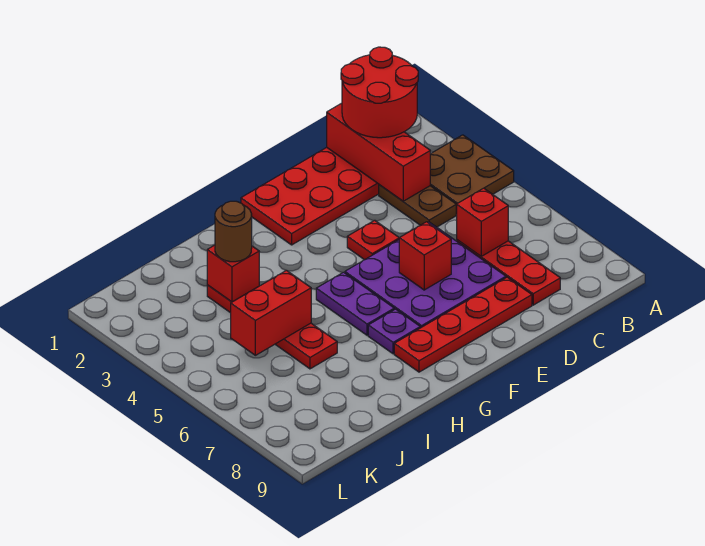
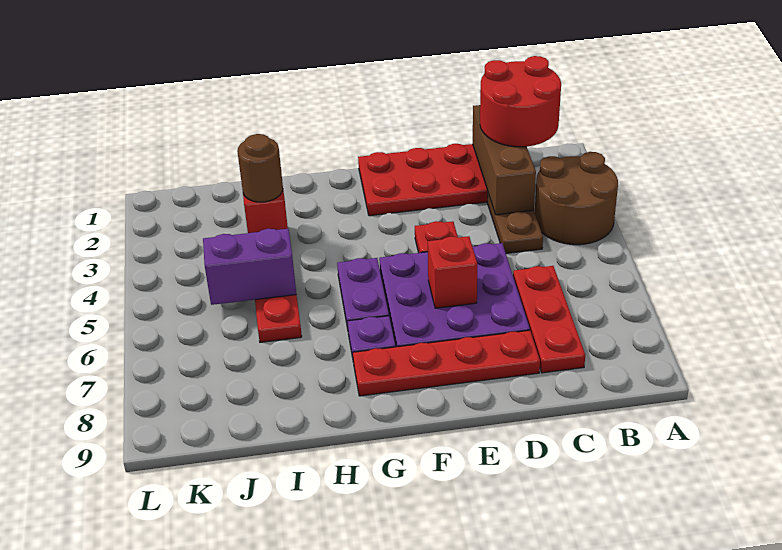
brown 2x2 plate [430,135,514,214] -> brown 2x2 round brick [535,152,618,245]
red 1x3 brick [327,103,430,201] -> brown 1x3 brick [473,105,536,215]
red 1x1 brick [457,188,508,256] -> none
red 1x2 brick [231,270,311,355] -> purple 1x2 brick [203,229,296,305]

